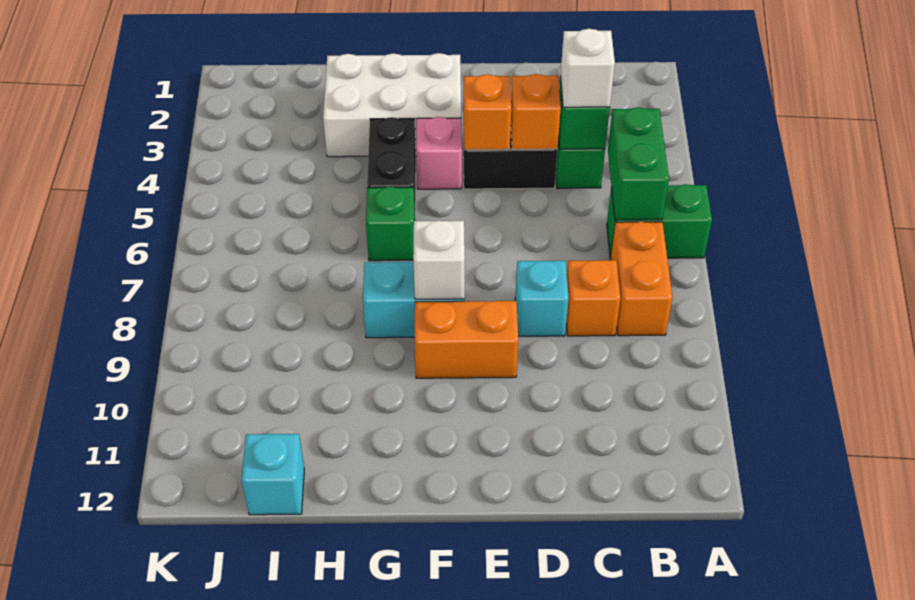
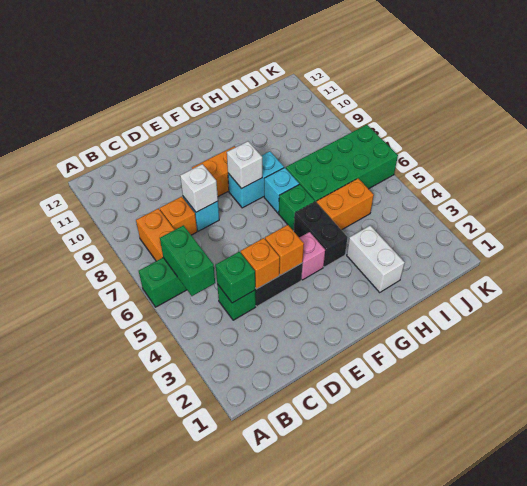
white 1x1 brick [561,29,615,107] -> white 1x1 brick moved to [180,164,218,212]
white 2x3 brick [323,53,461,157] -> white 1x2 brick [347,226,405,292]
none -> orange 1x2 brick [317,179,374,230]
none -> green 2x4 brick [286,125,398,202]
cyan 1x1 brick [241,434,304,515] -> cyan 1x1 brick moved to [264,168,299,213]

